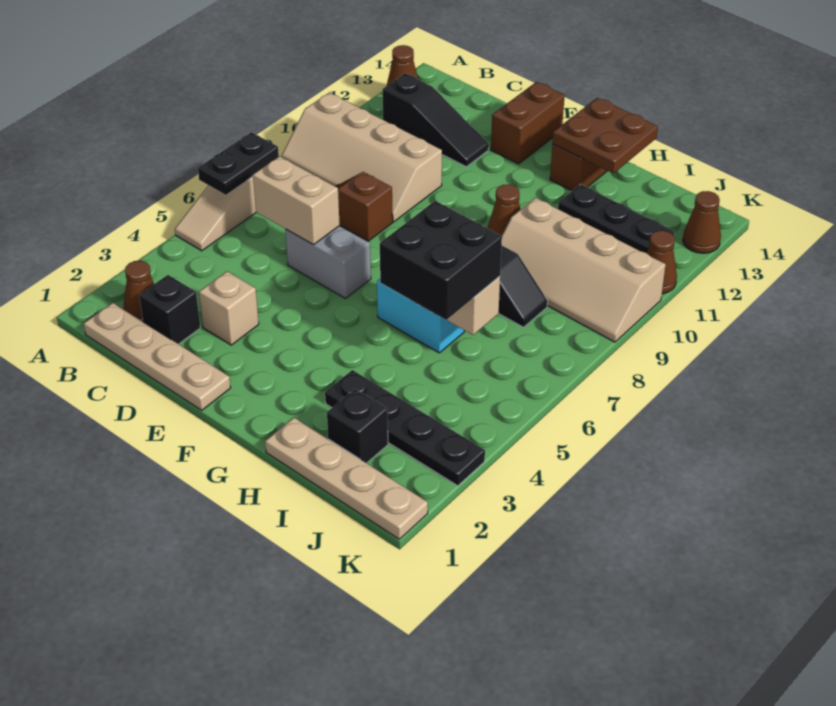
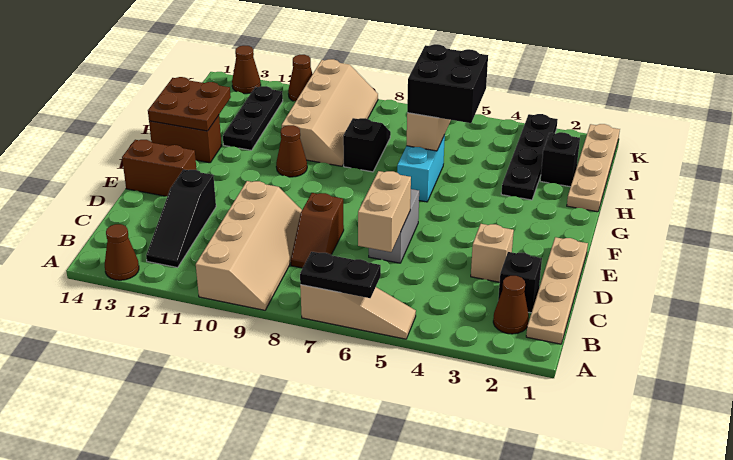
black 1x3 slope [383,73,489,167] -> black 1x3 slope turned to [146,169,216,268]

